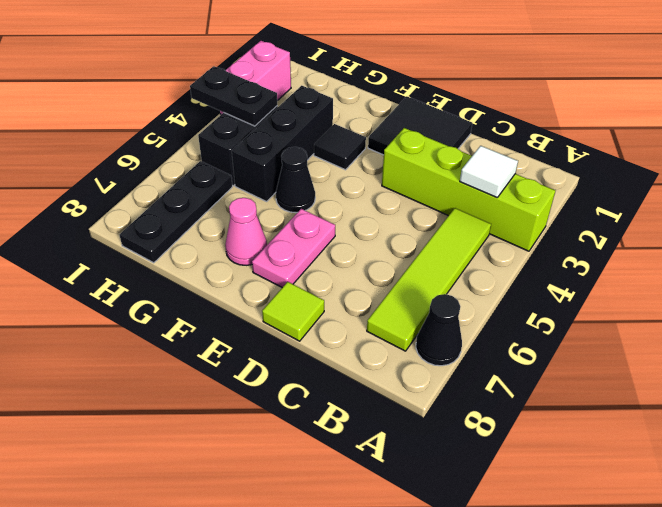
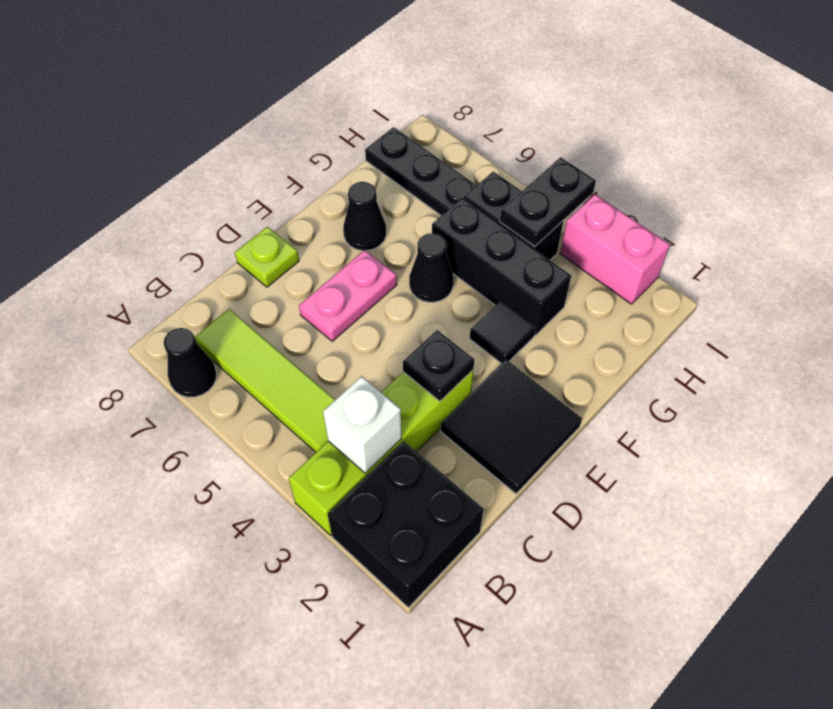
none -> black 2x2 brick [328,441,483,608]
white 1x1 tile [460,146,518,198] -> white 1x1 brick [323,376,402,473]
none -> black 1x1 plate [403,330,474,401]
lime 1x1 tile [262,282,324,341] -> lime 1x1 plate [235,227,299,287]
pink 1x2 plate [252,209,335,288] -> pink 1x2 plate turned to [299,250,397,341]
pink 1x1 cone [225,198,267,265] -> black 1x1 cone [343,182,386,251]

